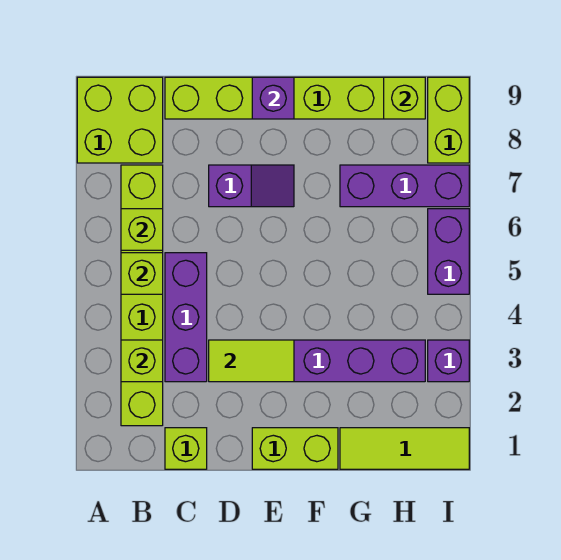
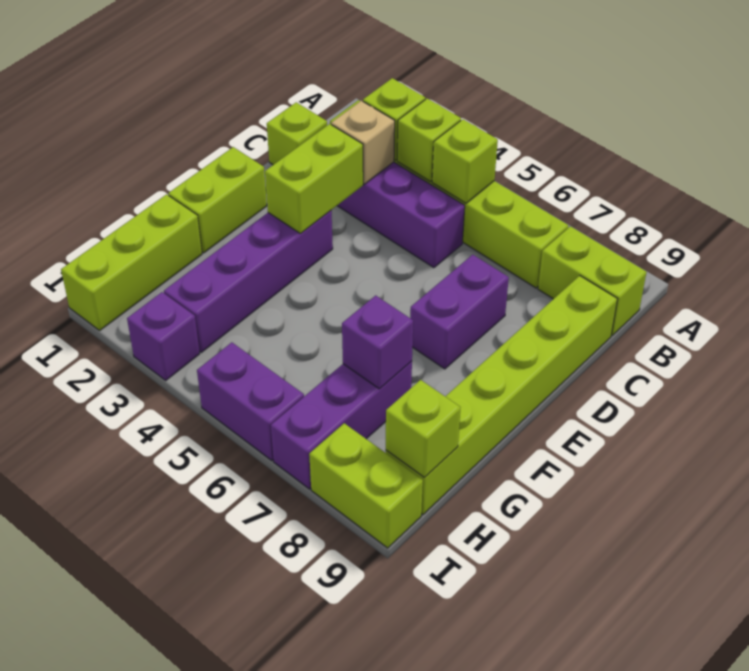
lime 2x2 brick [77,77,163,163] -> lime 1x2 brick [538,226,646,335]
lime 1x1 brick [121,209,163,250] -> lime 1x1 brick moved to [397,98,461,181]
none -> tan 1x1 brick [331,101,395,184]
lime 1x2 tile [209,340,294,382] -> lime 1x2 brick [265,124,363,233]
purple 1x2 slope [209,165,294,207] -> purple 1x2 brick [410,255,509,369]
purple 1x1 brick [252,77,294,119] -> purple 1x1 brick moved to [342,295,413,389]
lime 1x3 tile [340,428,469,469] -> lime 1x3 brick [61,194,202,330]

